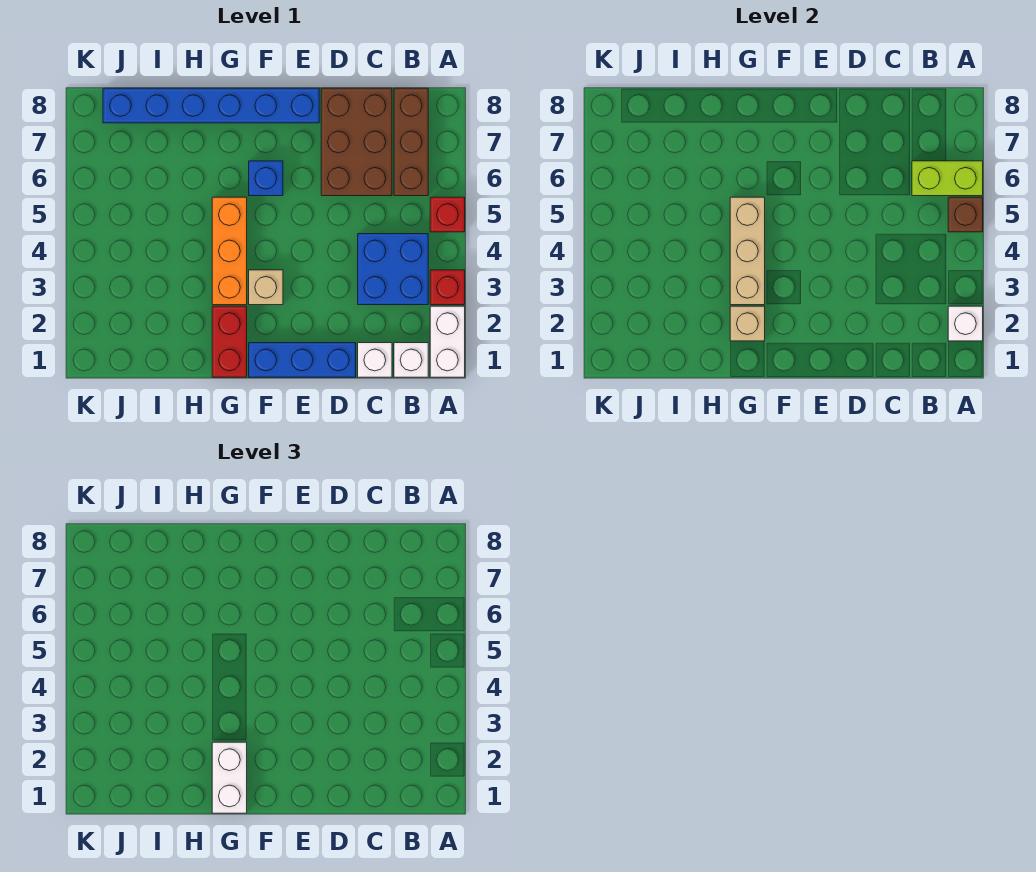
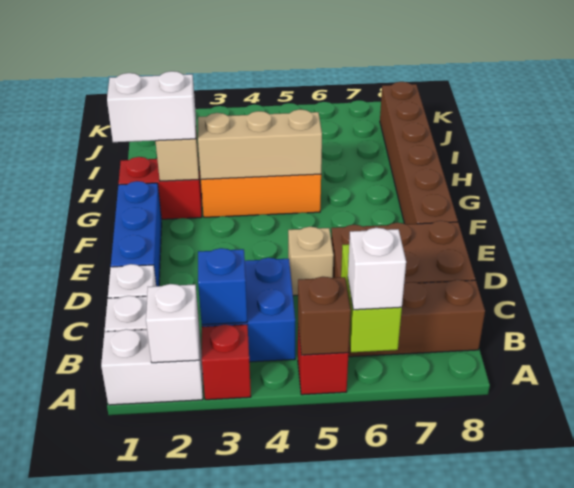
none -> white 1x1 brick [348,228,406,310]
blue 1x6 brick [103,88,319,123] -> brown 1x6 brick [380,82,458,224]
tan 1x1 brick [249,270,283,305] -> tan 1x1 brick moved to [288,227,334,296]
blue 1x1 brick [249,161,283,196] -> blue 1x1 brick moved to [198,248,247,325]

